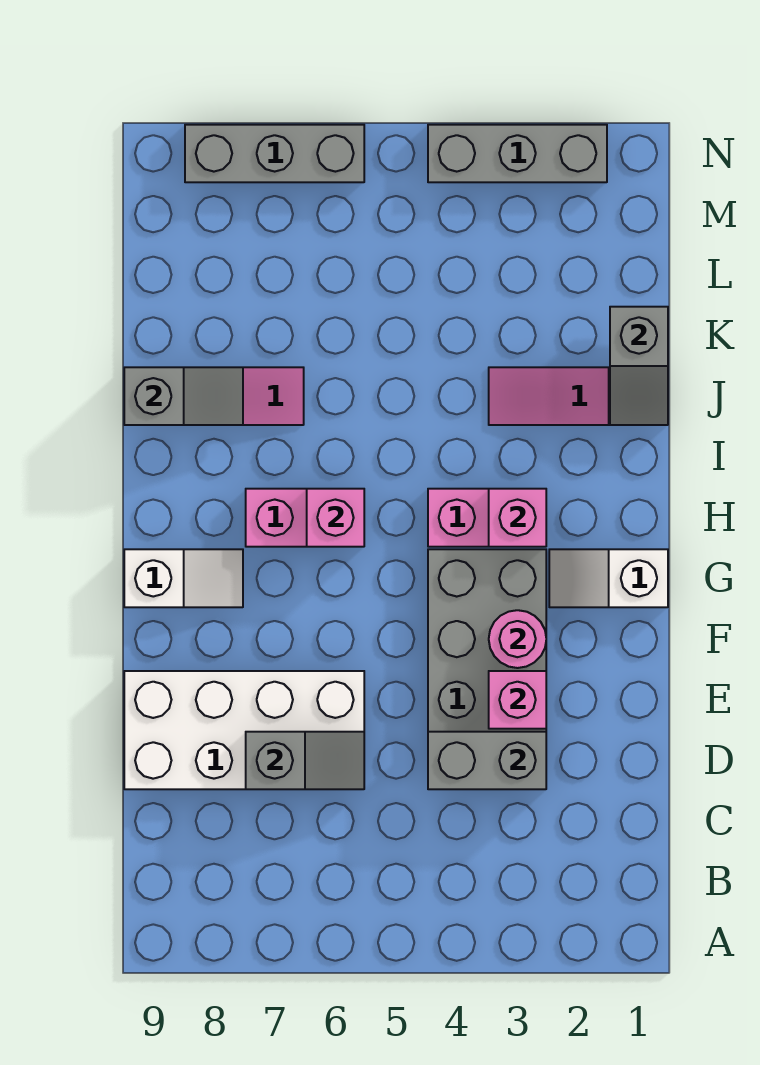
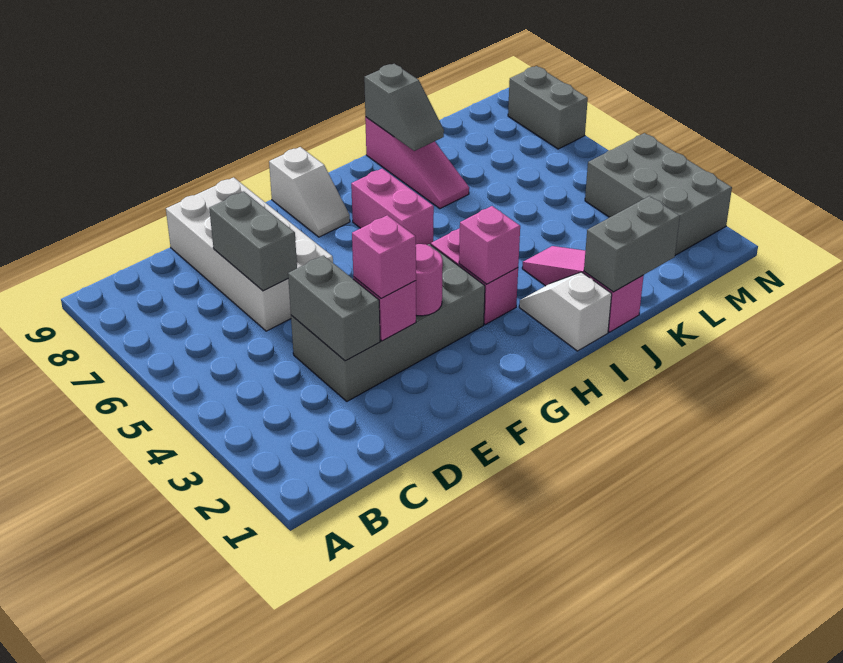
grey 1x2 slope [246,732,364,789] -> grey 1x2 brick [209,192,297,291]
white 1x2 slope [549,549,668,607] -> white 1x2 slope moved to [519,272,612,351]
pink 1x1 brick [307,489,364,547] -> pink 1x1 brick moved to [352,215,416,298]
grey 1x2 slope [610,307,668,425] -> grey 1x2 brick [584,196,680,292]
grey 1x3 brick [428,125,607,182] -> grey 2x3 brick [585,133,732,255]
grey 1x3 brick [185,125,364,182] -> grey 1x2 brick [508,66,588,149]

